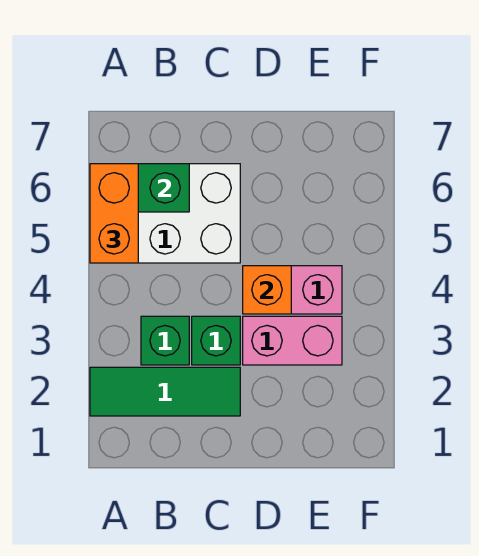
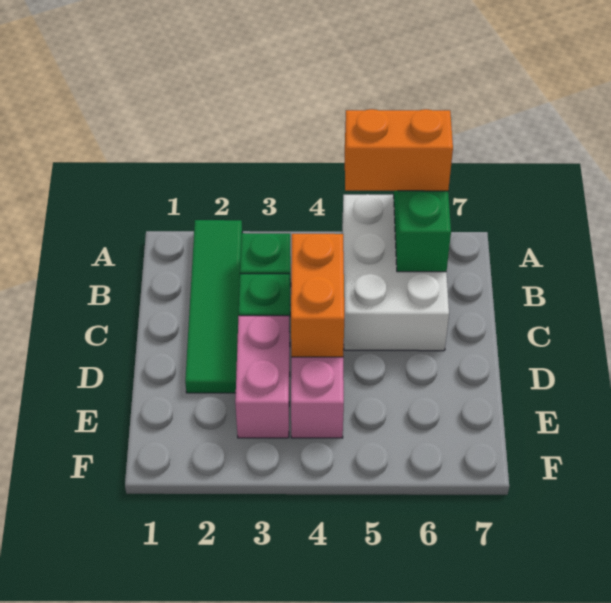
green 1x3 tile [90,367,240,416] -> green 1x4 tile [185,220,242,393]
orange 1x1 brick [243,266,291,314] -> orange 1x2 brick [291,234,344,357]

